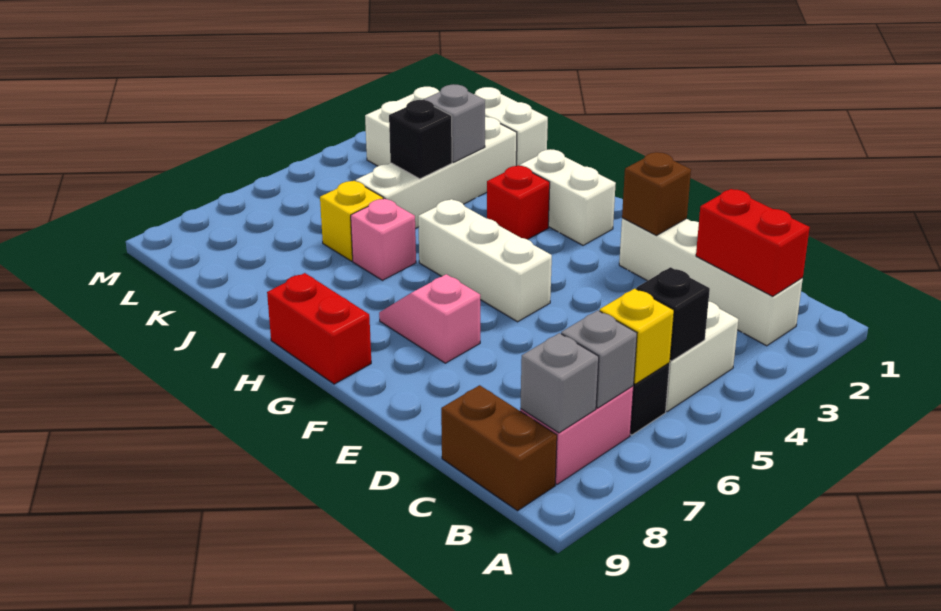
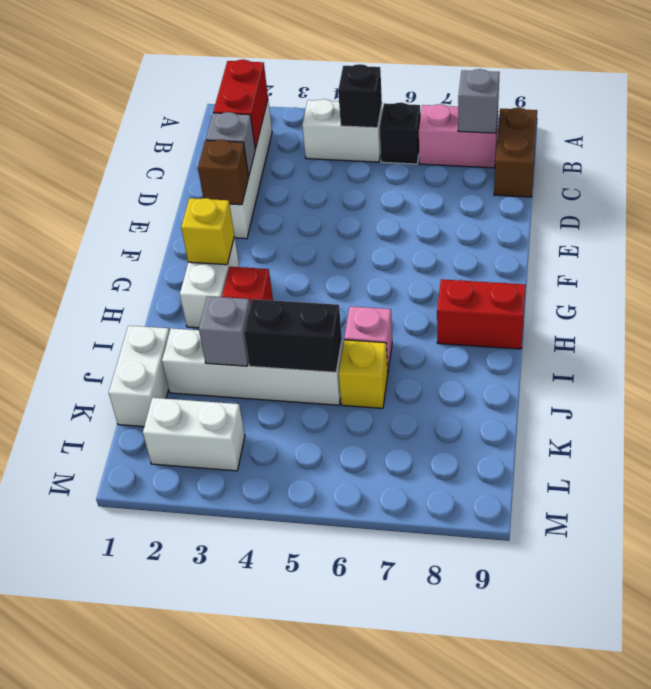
yellow 1x1 brick [600,289,674,384] -> yellow 1x1 brick moved to [181,198,234,265]
grey 1x1 brick [561,310,637,408] -> grey 1x1 brick moved to [206,112,255,176]
white 1x3 brick [418,199,552,322] -> none
pink 1x2 slope [379,274,480,363] -> none
red 1x2 brick [267,273,371,384] -> red 1x2 brick turned to [437,279,526,349]
black 1x1 brick [389,100,452,179] -> black 1x2 brick [244,299,342,372]

